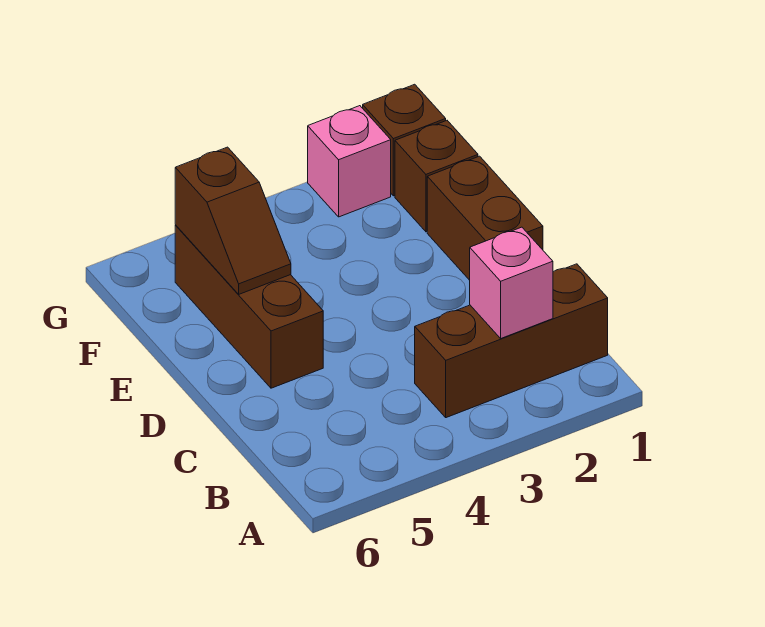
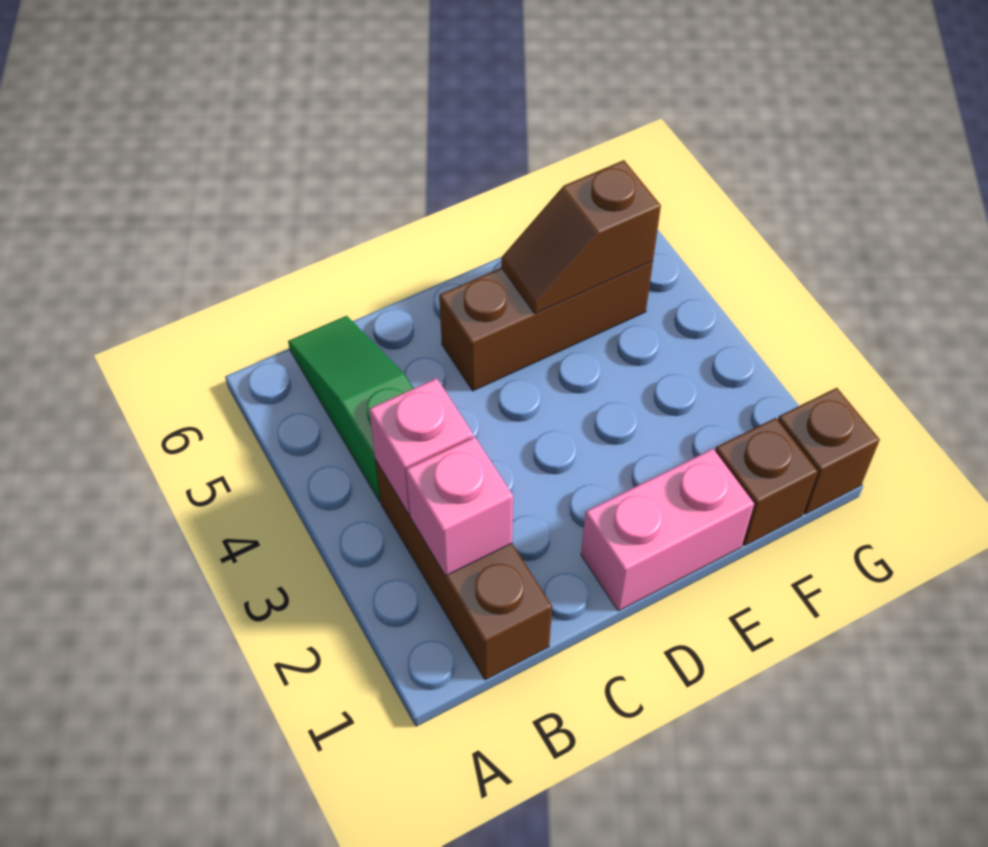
none -> green 1x3 slope [288,316,413,502]
brown 1x2 brick [427,156,543,280] -> pink 1x2 brick [581,449,754,611]
pink 1x1 brick [308,106,391,217] -> pink 1x1 brick moved to [369,378,473,514]

